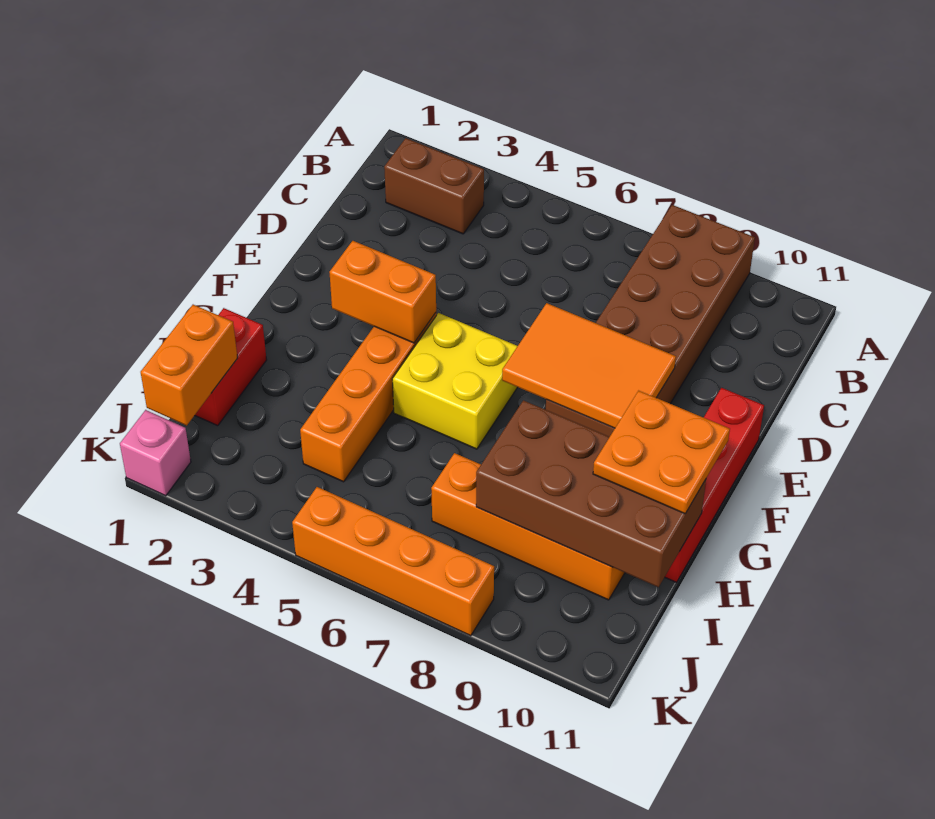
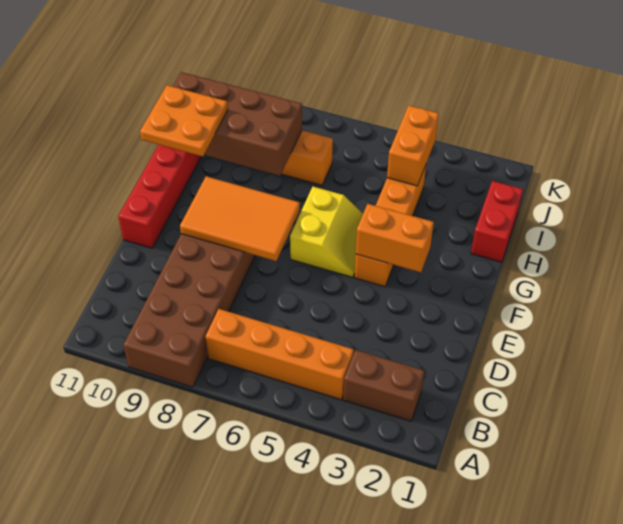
yellow 2x2 brick [392,313,518,449] -> yellow 2x2 slope [290,187,363,277]
orange 1x2 brick [141,305,237,425] -> orange 1x2 brick moved to [387,106,439,186]
pink 1x1 brick [120,410,191,496] -> none
orange 1x4 brick [292,487,494,636] -> orange 1x4 brick moved to [205,309,354,400]

